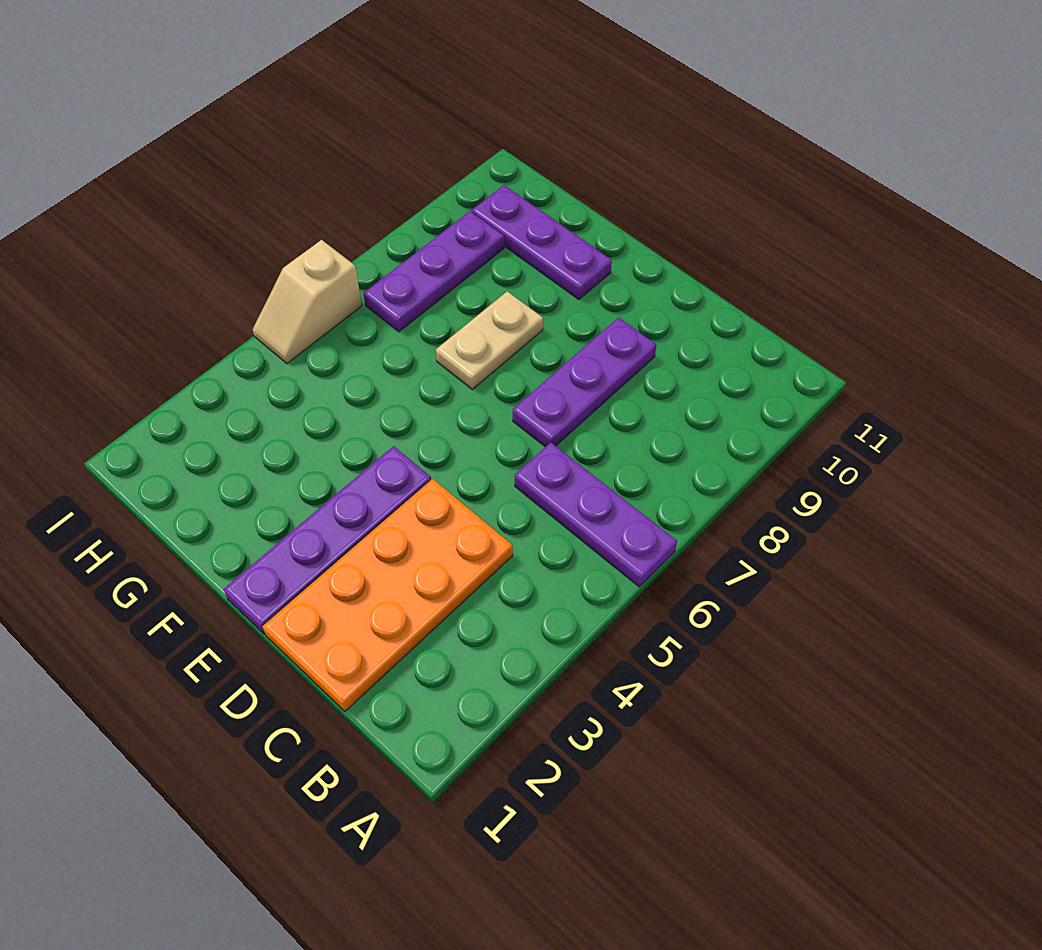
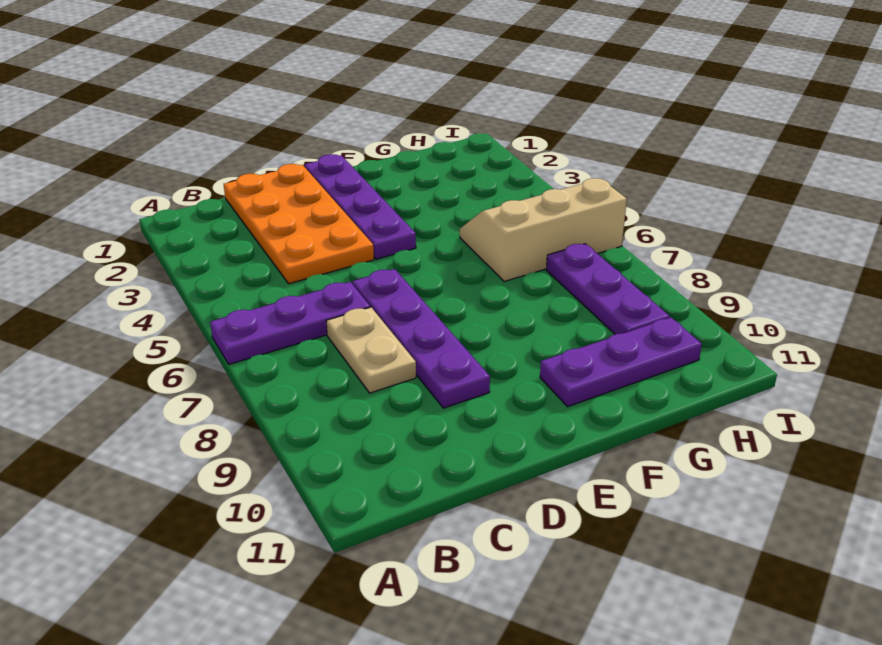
purple 1x3 plate [513,317,656,447] -> purple 1x4 plate [353,269,490,408]
tan 1x2 plate [436,291,543,389] -> tan 1x2 plate moved to [326,307,416,393]
tan 1x2 slope [253,240,362,363] -> tan 2x3 slope [460,178,627,282]

